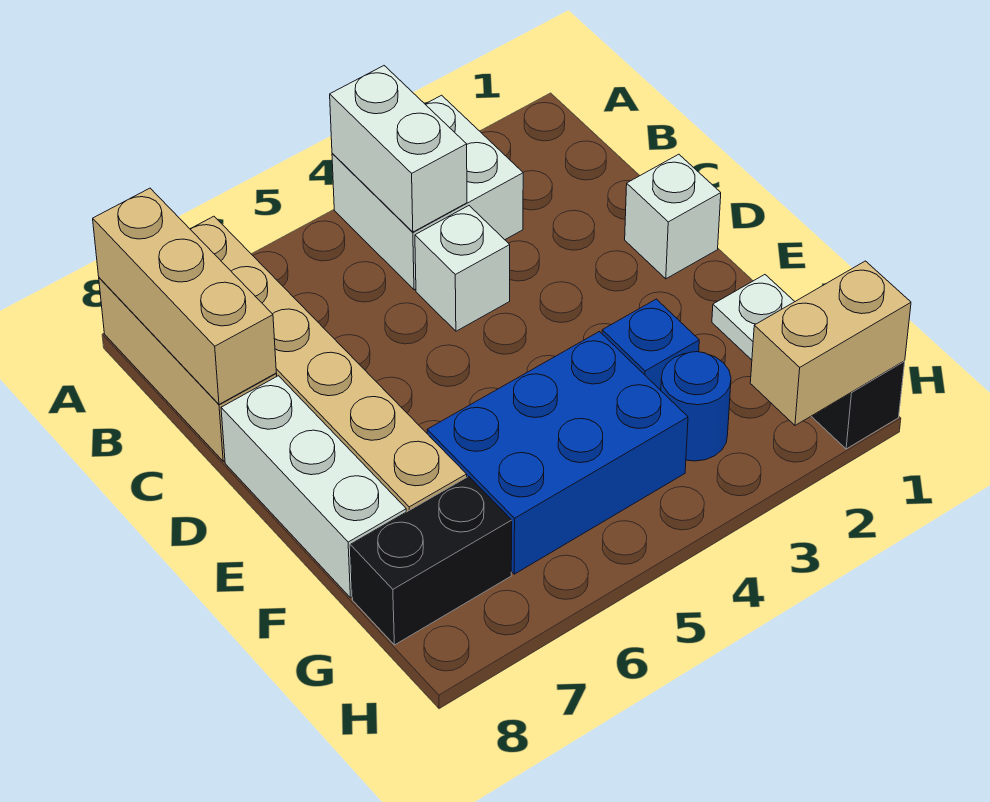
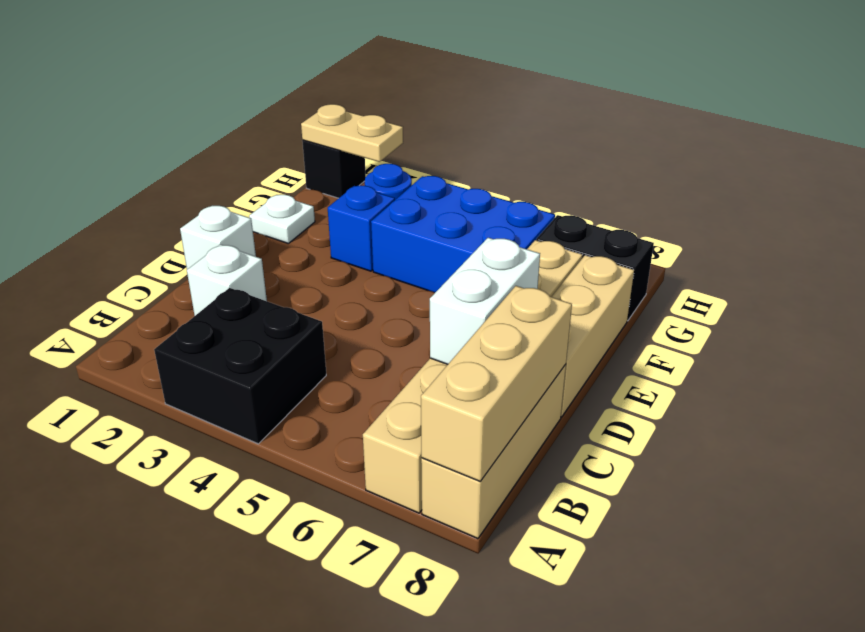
white 2x2 brick [332,95,523,290] -> black 2x2 brick [154,288,326,444]
white 1x2 brick [330,66,467,232] -> white 1x2 brick moved to [430,238,540,364]
white 1x1 brick [415,206,510,331] -> white 1x1 brick moved to [187,244,267,316]
white 1x3 brick [221,376,406,598] -> tan 1x3 brick [552,255,634,417]
tan 1x2 brick [750,261,911,425] -> tan 1x2 plate [301,104,403,162]

